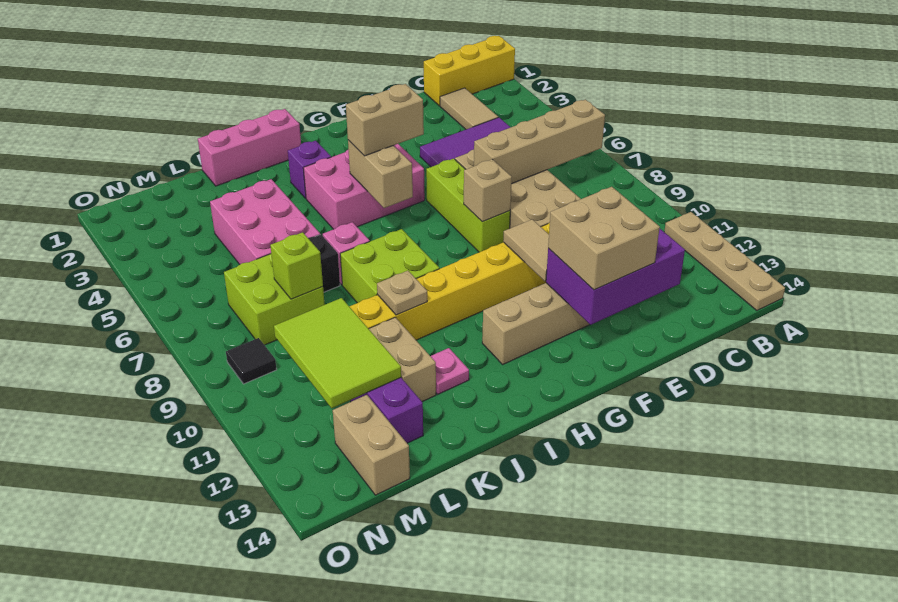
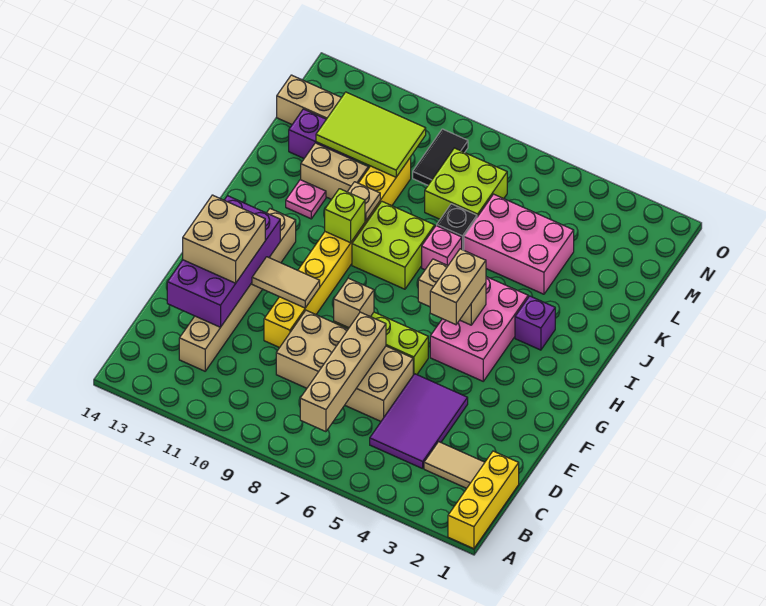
tan 1x4 plate [664,212,785,310] -> none
purple 2x3 brick [546,228,685,325] -> purple 2x4 brick [167,196,280,327]
pink 1x3 brick [198,109,301,186] -> none
lime 1x1 brick [270,232,323,299] -> lime 1x1 brick moved to [325,189,365,243]
black 1x1 tile [226,338,277,384] -> black 1x2 tile [413,129,468,185]

